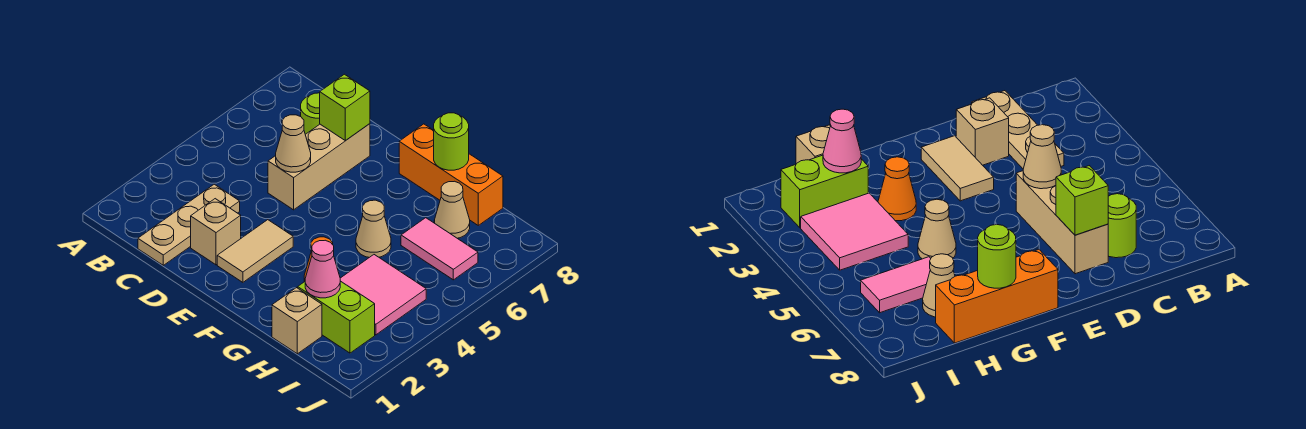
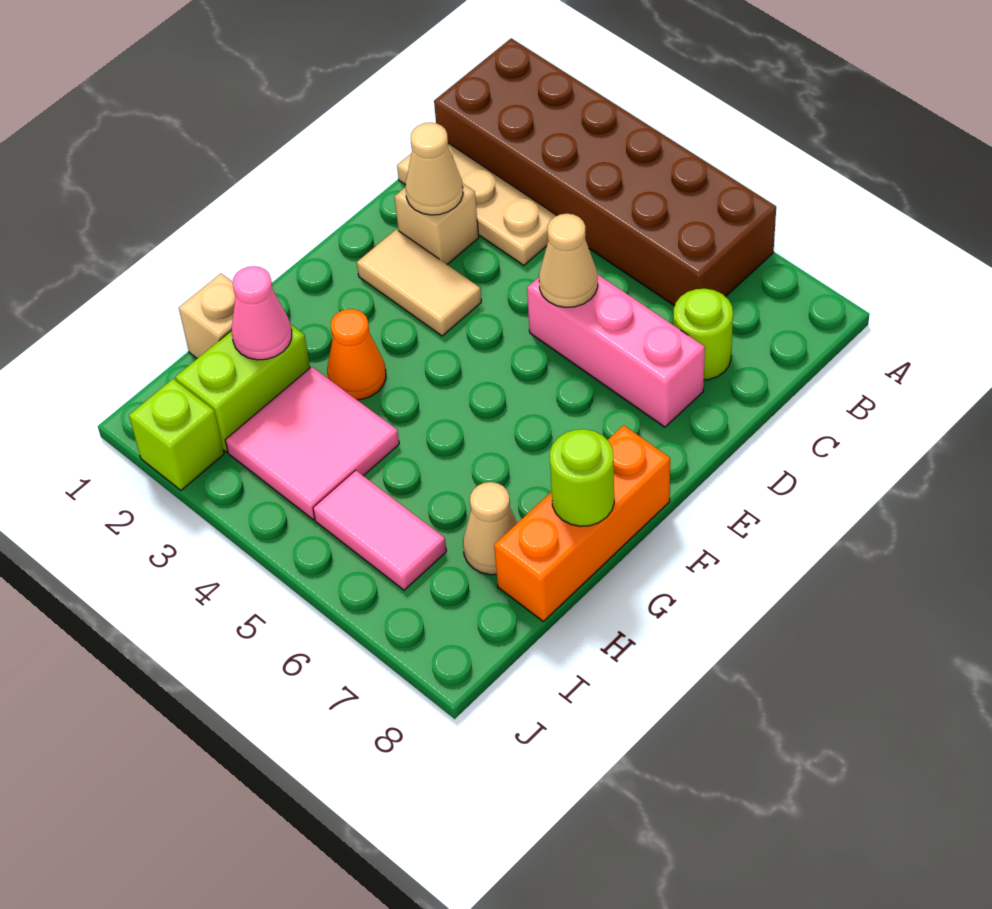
none -> brown 2x6 brick [434,38,776,306]
tan 1x3 brick [268,124,370,210] -> pink 1x3 brick [527,274,705,427]
lime 1x1 brick [320,74,370,141] -> lime 1x1 brick moved to [129,379,224,490]
tan 1x1 cone [356,200,391,257] -> tan 1x1 cone moved to [406,122,463,215]
pink 1x2 tile [401,218,478,280] -> pink 1x2 tile turned to [313,470,446,590]

